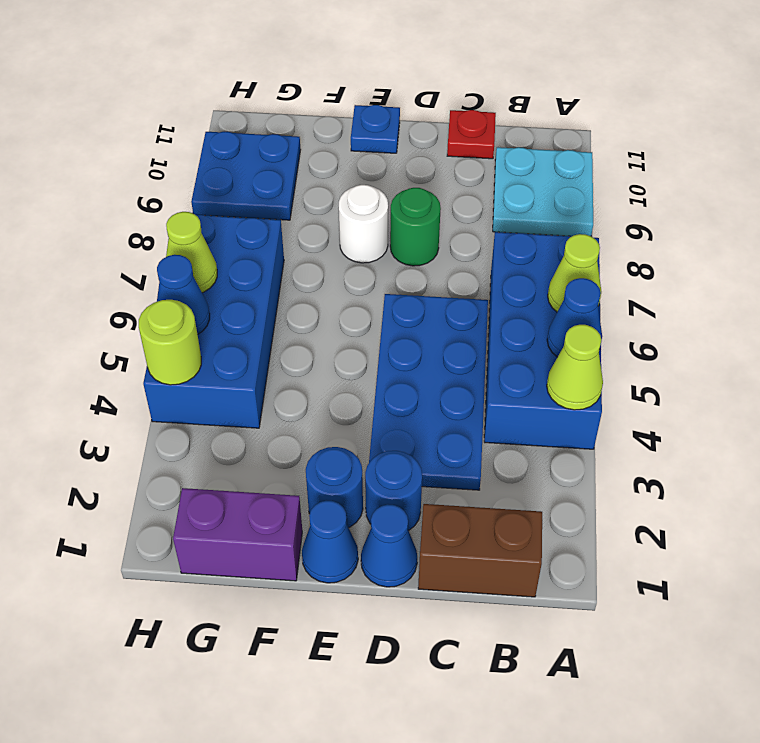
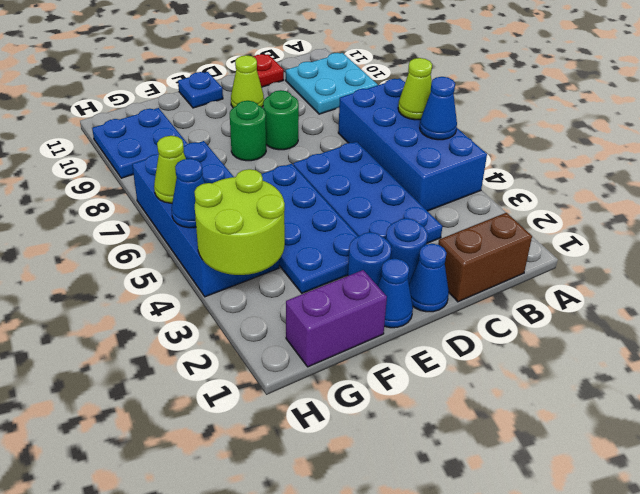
lime 1x1 cone [547,325,603,410] -> lime 1x1 cone moved to [231,55,264,108]
none -> blue 2x4 plate [261,164,358,293]
white 1x1 round brick [339,185,388,263] -> green 1x1 round brick [230,101,266,161]
lime 1x1 round brick [139,300,201,385] -> lime 2x2 round brick [194,169,285,275]

